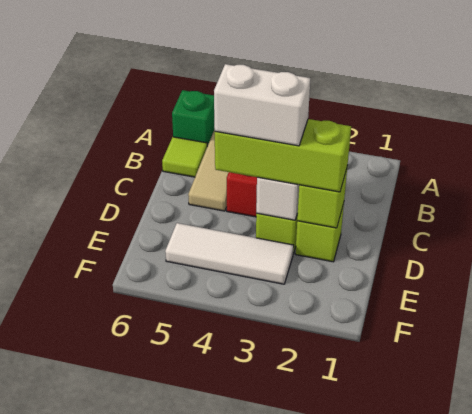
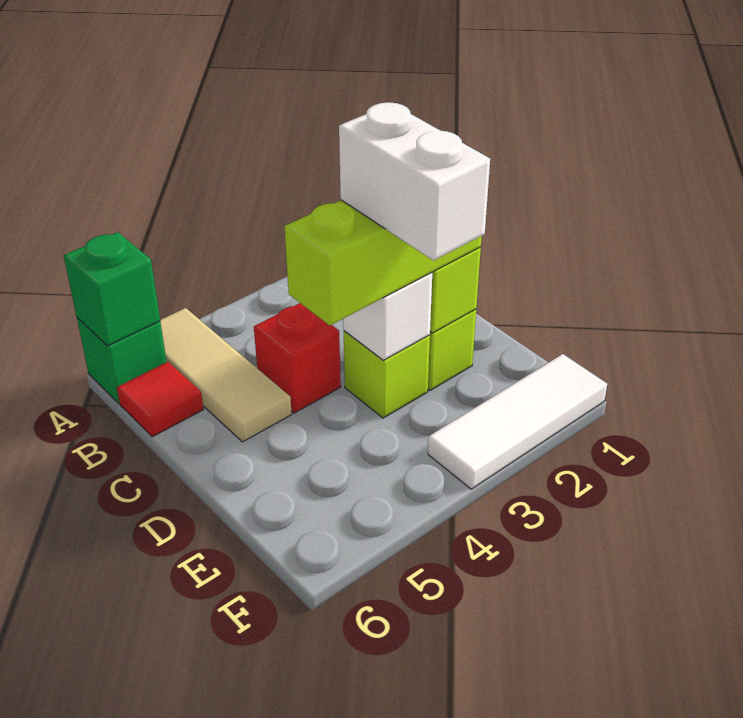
none -> green 1x1 brick [64,232,160,346]
lime 1x1 tile [162,137,207,177] -> red 1x1 tile [117,362,203,437]
white 1x2 brick [214,64,310,146] -> white 1x2 brick turned to [339,102,490,261]
white 1x3 tile [165,223,294,284] -> white 1x3 tile moved to [428,354,607,489]

